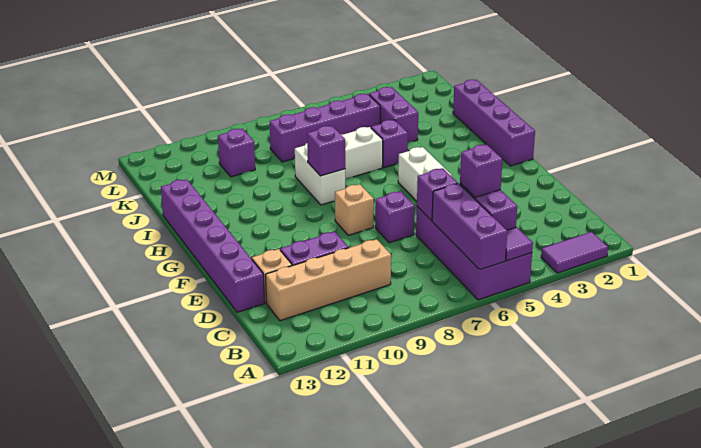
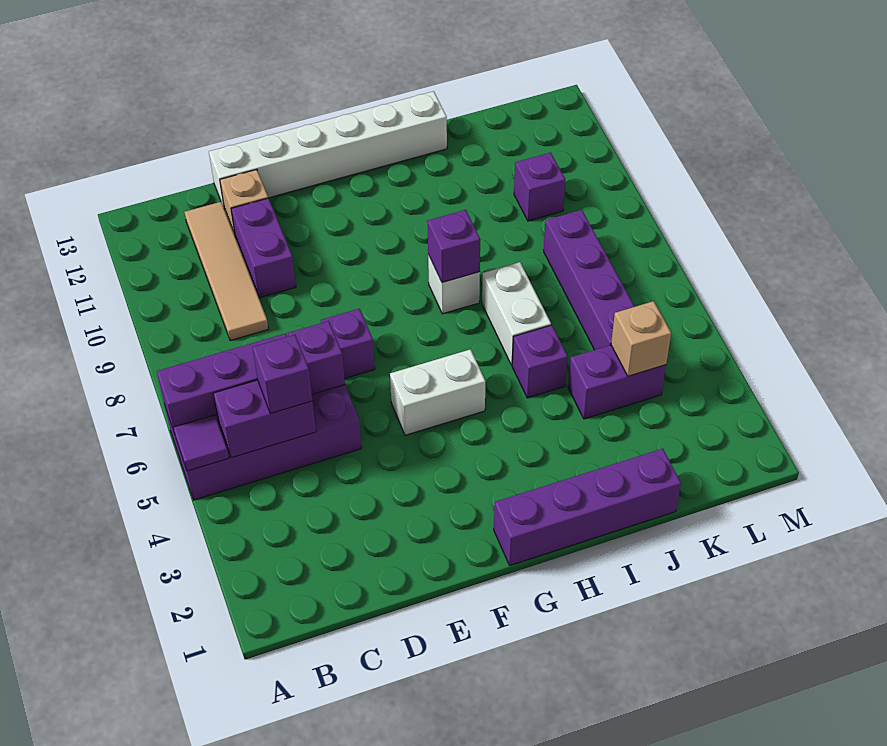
purple 1x2 tile [541,232,608,273] -> none
tan 1x4 brick [266,239,391,321] -> tan 1x4 tile [185,202,268,341]
purple 1x6 brick [161,179,265,312] -> white 1x6 brick [209,91,447,207]
tan 1x1 brick [335,184,374,235] -> tan 1x1 brick moved to [611,301,671,376]
white 1x2 brick [295,143,345,205] -> white 1x1 brick [428,255,480,314]

